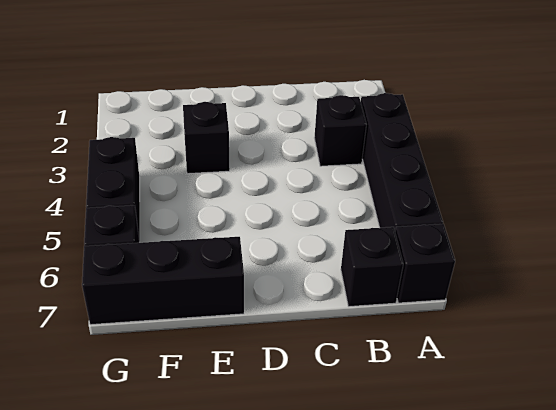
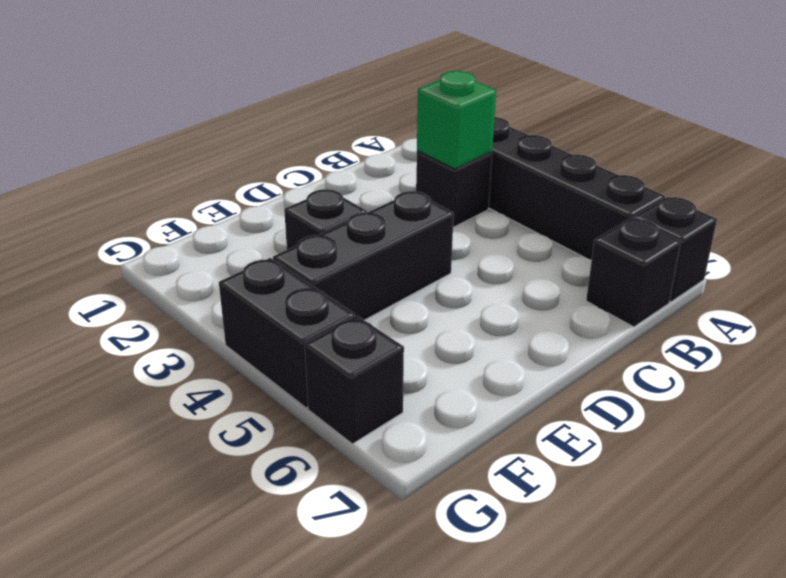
none -> green 1x1 brick [417,71,496,169]
black 1x3 brick [82,237,244,325] -> black 1x3 brick moved to [273,191,454,320]

